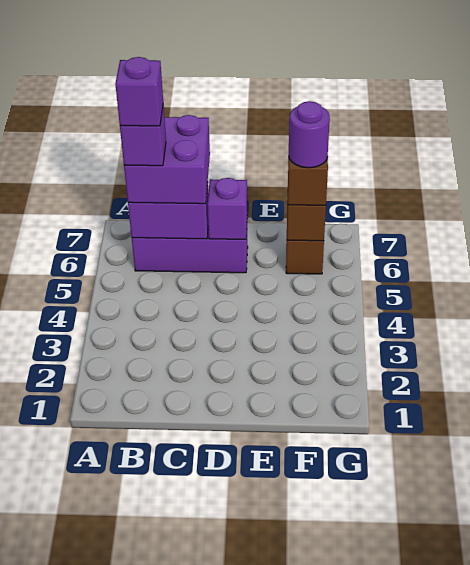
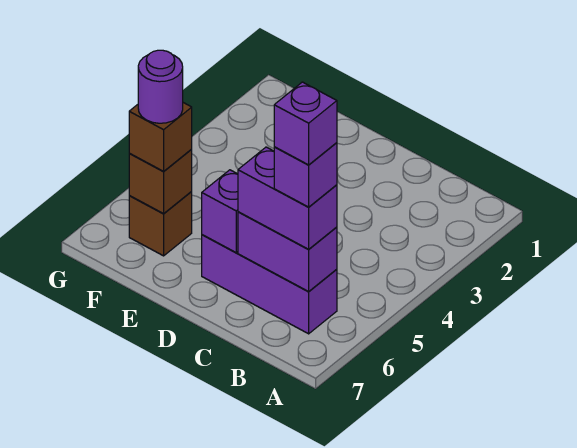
purple 2x2 brick [124,115,210,204] -> purple 1x2 brick [238,147,337,249]

